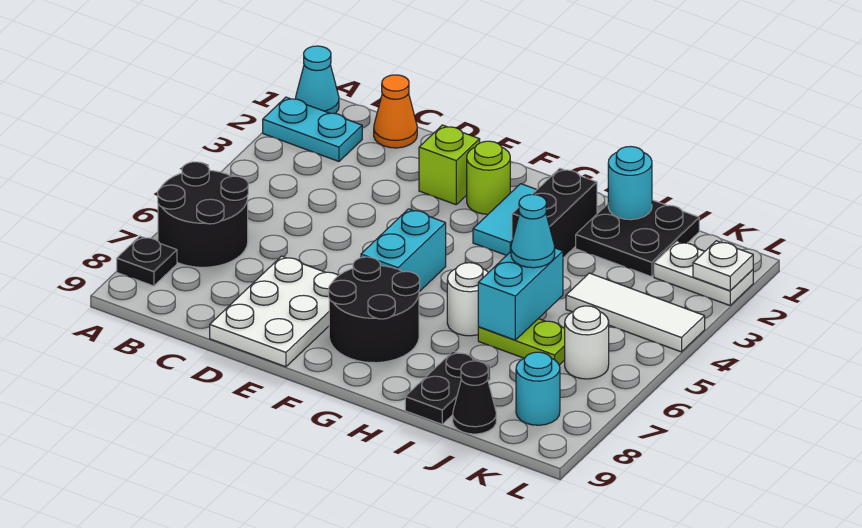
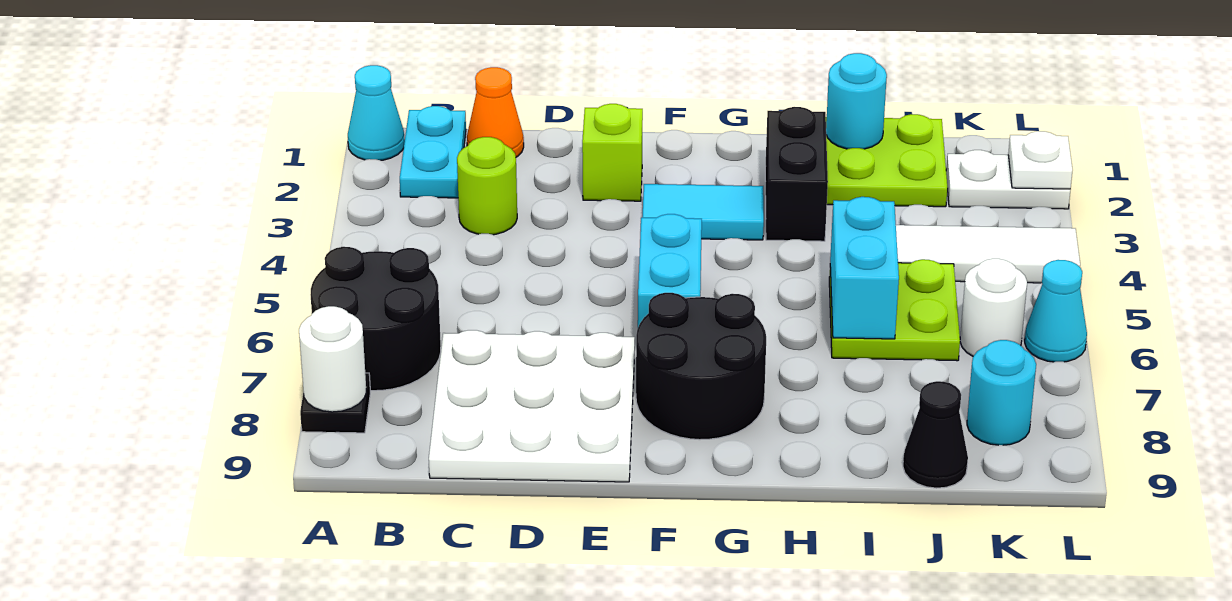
cyan 1x2 plate [263,97,362,161] -> cyan 1x2 plate turned to [400,106,466,198]
white 2x3 plate [210,256,338,367] -> white 3x3 plate [429,330,635,482]
lime 1x1 round brick [467,141,510,214] -> lime 1x1 round brick moved to [457,137,517,235]
cyan 1x2 tile [473,184,537,255] -> cyan 1x2 tile turned to [642,184,764,240]
white 1x1 round brick [447,263,488,336] -> white 1x1 round brick moved to [299,306,367,412]
black 2x2 plate [576,200,699,277] -> lime 2x2 plate [826,114,947,207]
cyan 1x1 cone [511,195,555,268] -> cyan 1x1 cone moved to [1025,260,1087,362]
lime 1x2 plate [478,319,565,365] -> lime 2x2 plate [829,259,960,361]
black 1x2 plate [405,351,490,424] -> none

